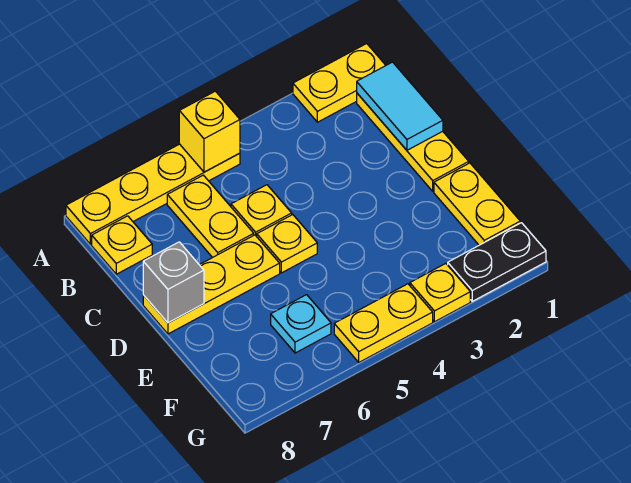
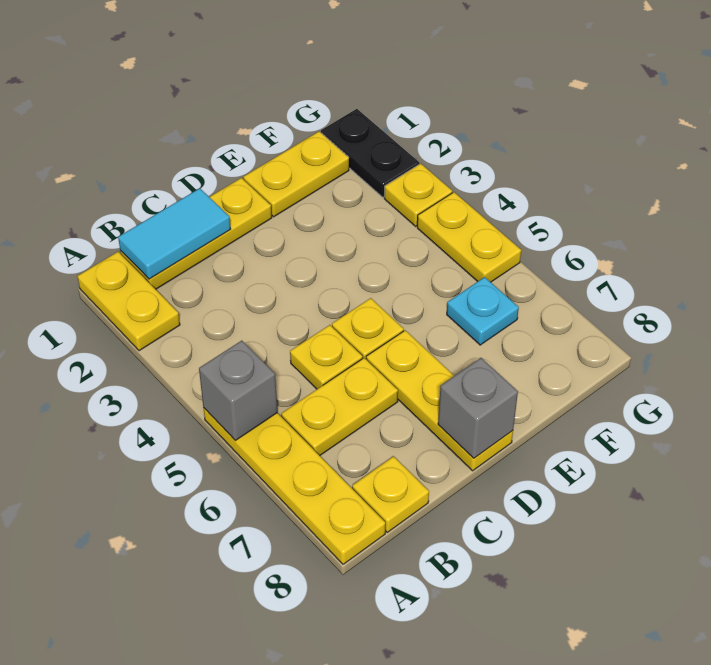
yellow 1x1 brick [179,91,240,172] -> grey 1x1 brick [199,341,277,440]

